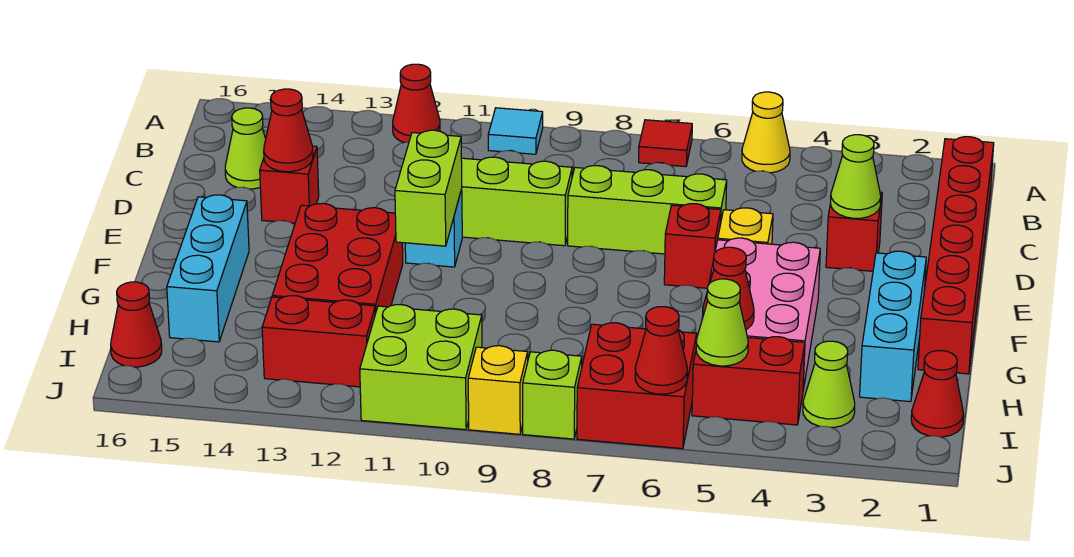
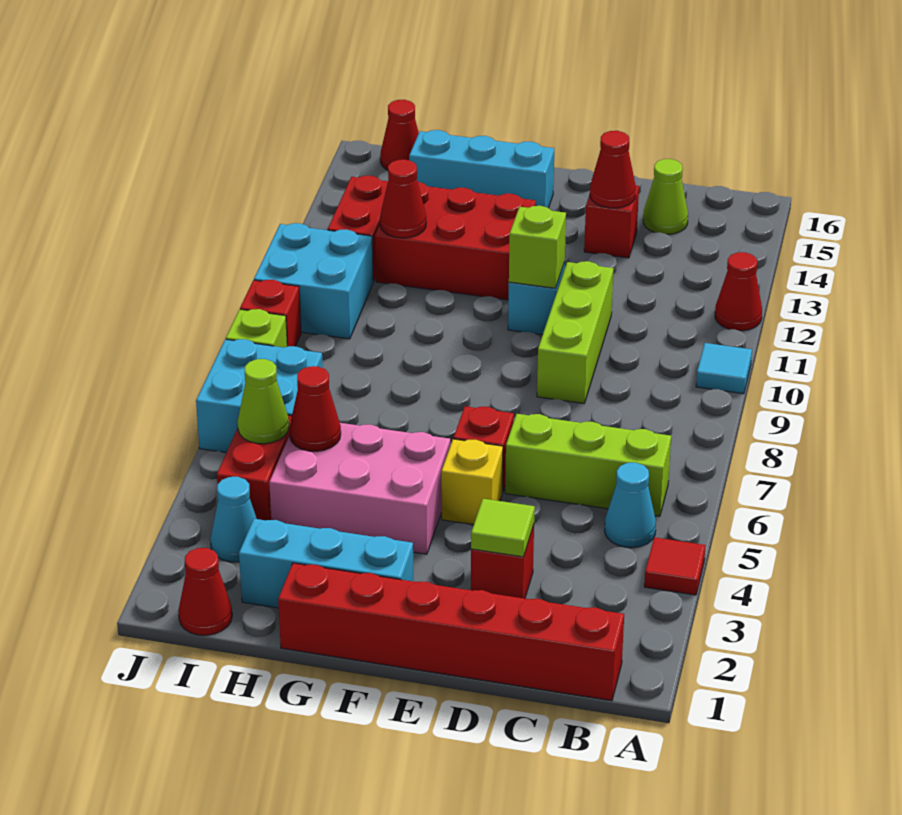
yellow 1x1 cone [742,92,790,173] -> none
red 1x1 tile [639,120,692,167] -> red 1x1 tile moved to [644,537,706,595]
none -> cyan 1x1 cone [605,463,656,548]
lime 1x1 cone [831,135,881,218] -> lime 1x1 tile [471,499,535,557]
lime 1x3 brick [568,166,727,254] -> lime 1x3 brick turned to [505,414,671,516]
lime 1x2 brick [395,130,462,246] -> lime 1x1 brick [509,206,566,288]
lime 1x1 cone [803,341,855,427] -> cyan 1x1 cone [210,477,257,562]
red 2x2 brick [577,323,697,449] -> cyan 2x2 brick [196,339,323,453]
lime 2x2 brick [360,304,482,430] -> cyan 2x2 brick [254,223,374,339]
red 1x1 cone [635,307,687,394] -> red 1x1 cone moved to [380,160,426,238]
yellow 1x1 brick [468,346,528,434] -> red 1x1 brick [240,280,301,346]

